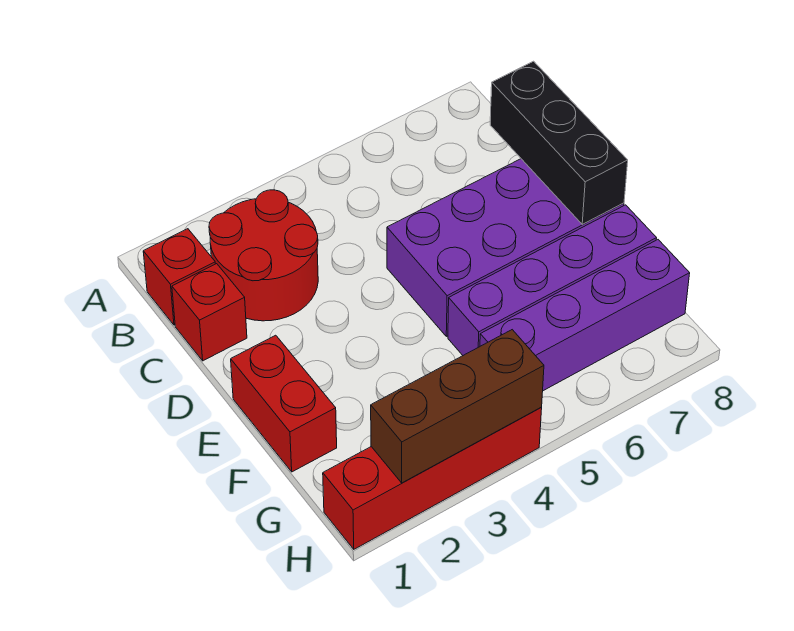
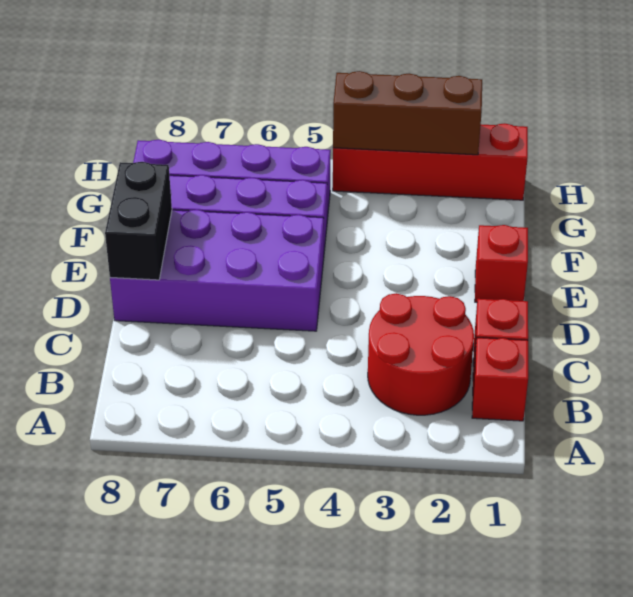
black 1x3 brick [490,61,628,225] -> black 1x2 brick [105,162,172,280]
red 1x2 brick [231,335,337,472] -> red 1x1 brick [475,225,528,302]

